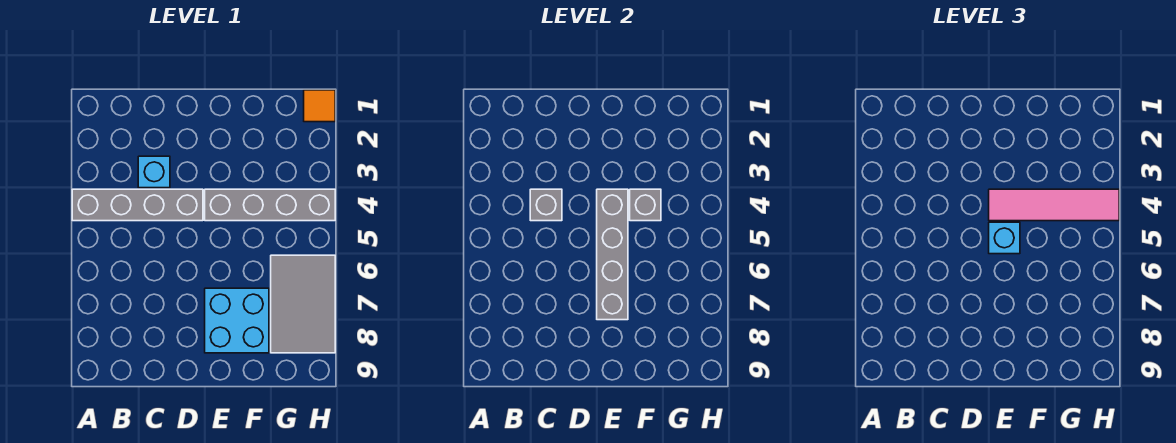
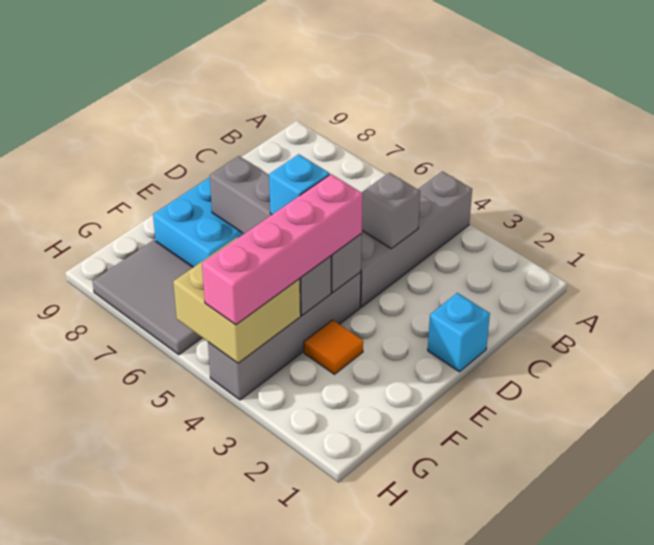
cyan 1x1 brick [138,156,170,188] -> cyan 1x1 brick moved to [428,293,490,372]
pink 1x4 tile [989,189,1119,221] -> pink 1x4 brick [202,174,363,325]
none -> tan 2x2 brick [173,237,301,363]
orange 1x1 tile [304,90,335,122] -> orange 1x1 tile moved to [304,320,363,374]

